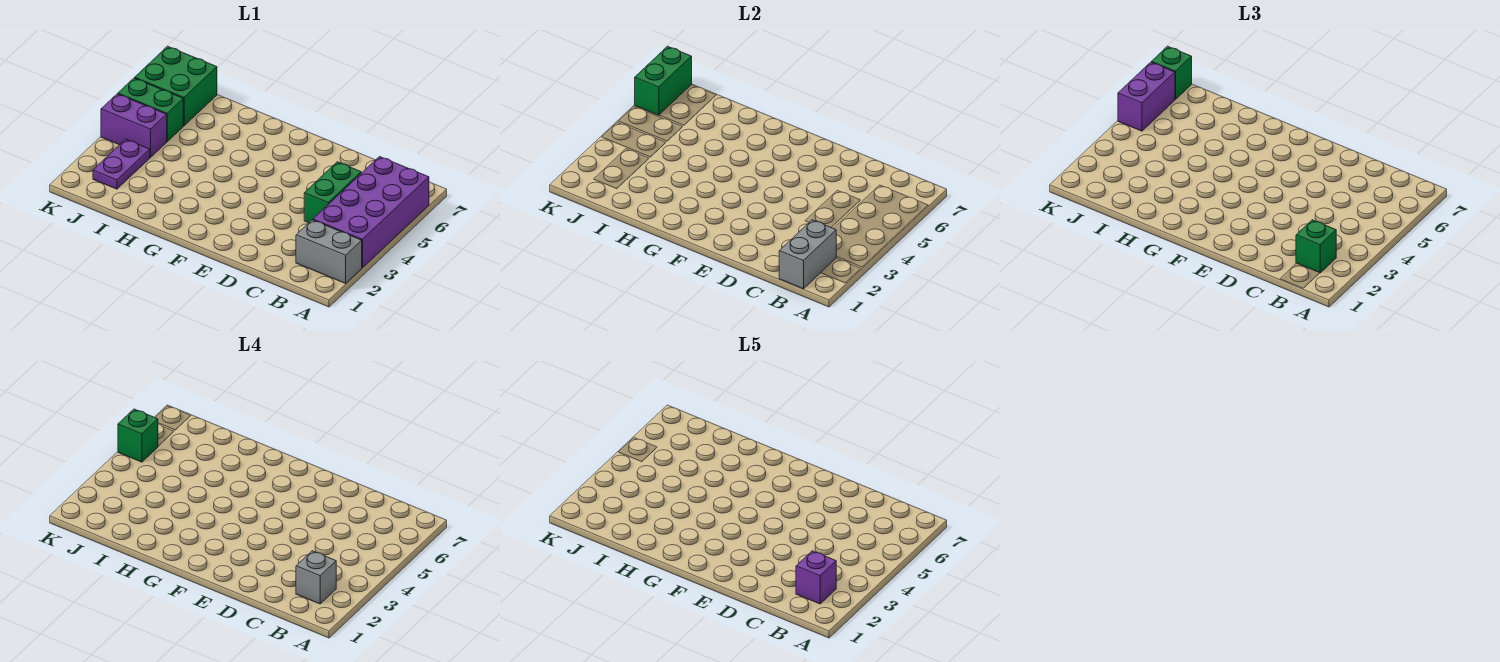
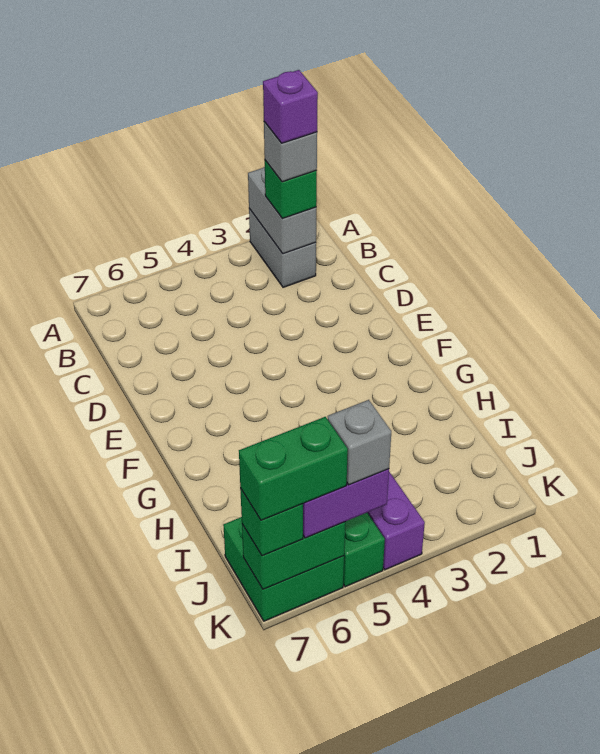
purple 2x4 brick [313,157,429,268] -> none
grey 1x2 brick [779,220,836,289] -> grey 1x2 brick turned to [248,167,316,254]
green 1x2 brick [304,162,361,223] -> green 1x2 brick moved to [239,417,348,520]
purple 1x2 plate [93,139,150,189] -> none
green 1x1 brick [118,409,158,462] -> grey 1x1 brick [328,400,391,485]

